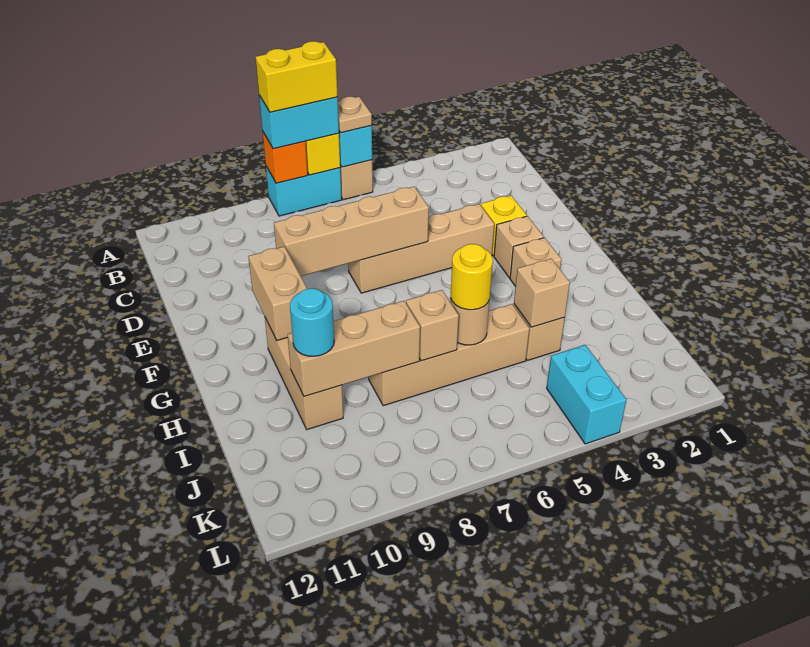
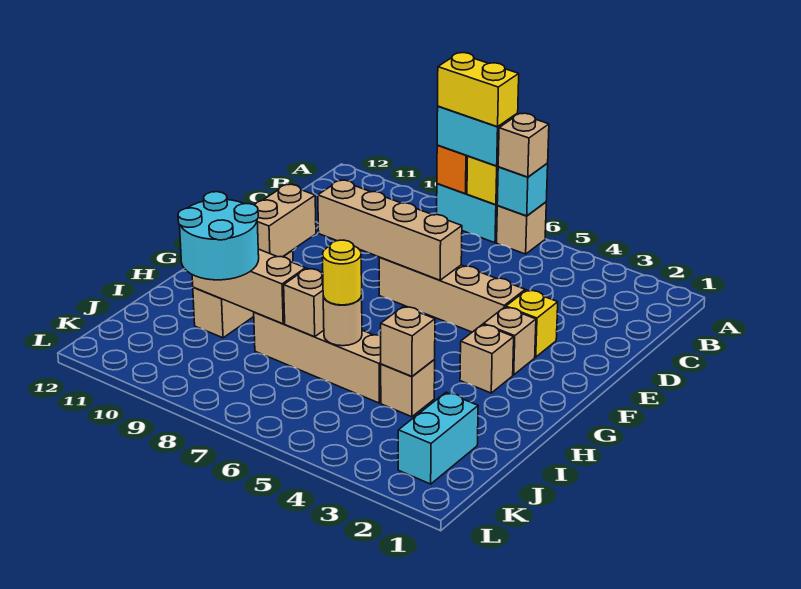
tan 1x1 plate [338,97,372,133] -> tan 1x1 brick [498,113,549,177]
cyan 1x1 round brick [290,288,334,356] -> cyan 2x2 round brick [178,192,259,280]
cyan 1x2 brick [547,345,626,444] -> cyan 1x2 brick moved to [398,392,478,484]

